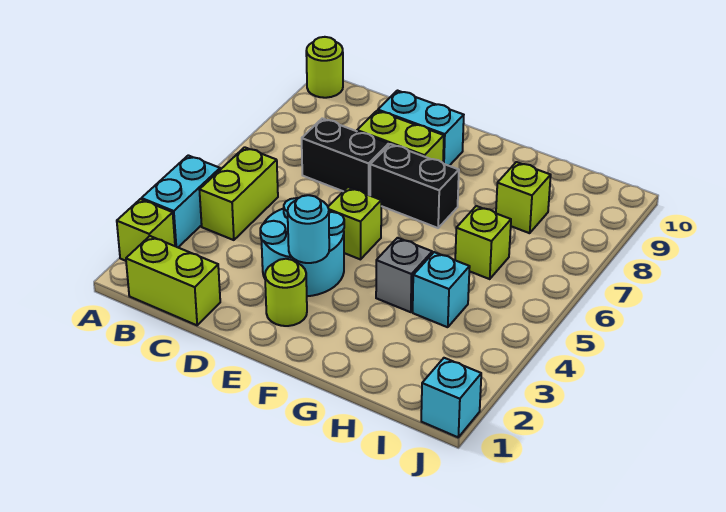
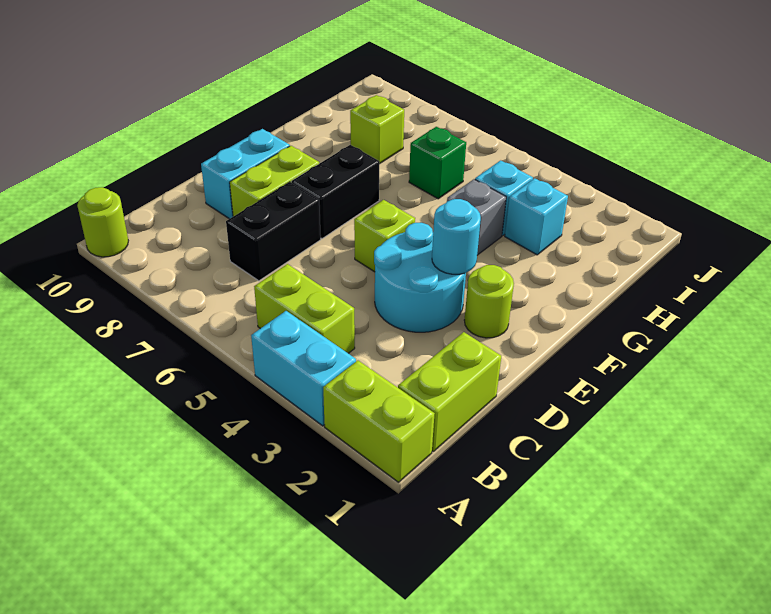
lime 1x1 brick [117,199,175,261] -> lime 1x2 brick [323,361,435,482]
lime 1x1 brick [455,206,511,279] -> green 1x1 brick [409,127,466,199]
cyan 1x1 brick [421,358,481,437] -> cyan 1x1 brick moved to [505,178,568,255]

